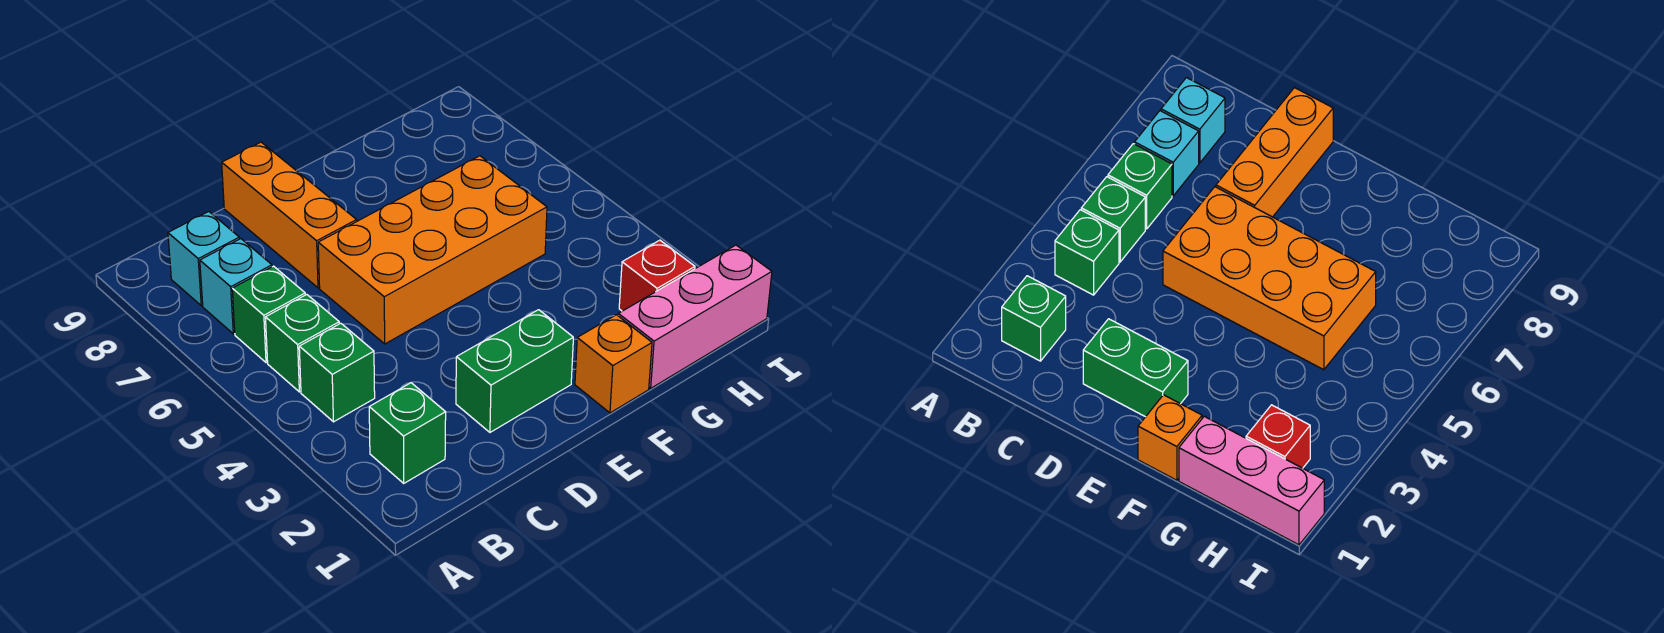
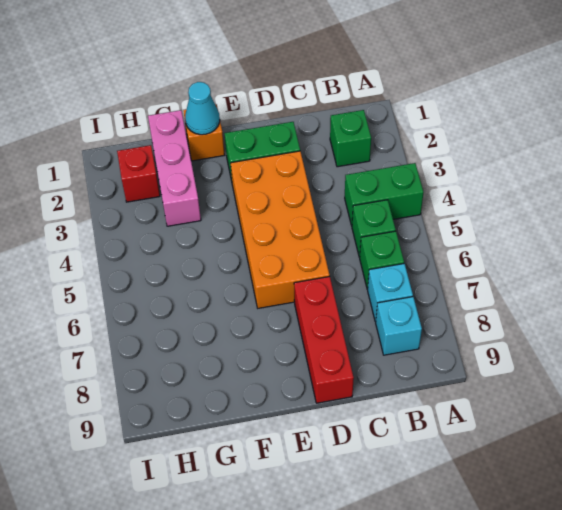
green 1x1 brick [299,323,375,422] -> green 1x2 brick [345,163,424,226]
orange 2x4 brick [318,156,547,344] -> orange 2x4 brick turned to [231,151,330,308]
orange 1x3 brick [222,142,357,288] -> red 1x3 brick [294,276,354,403]
none -> cyan 1x1 cone [185,82,220,135]
pink 1x3 brick [618,245,772,388] -> pink 1x3 brick turned to [148,110,201,226]

